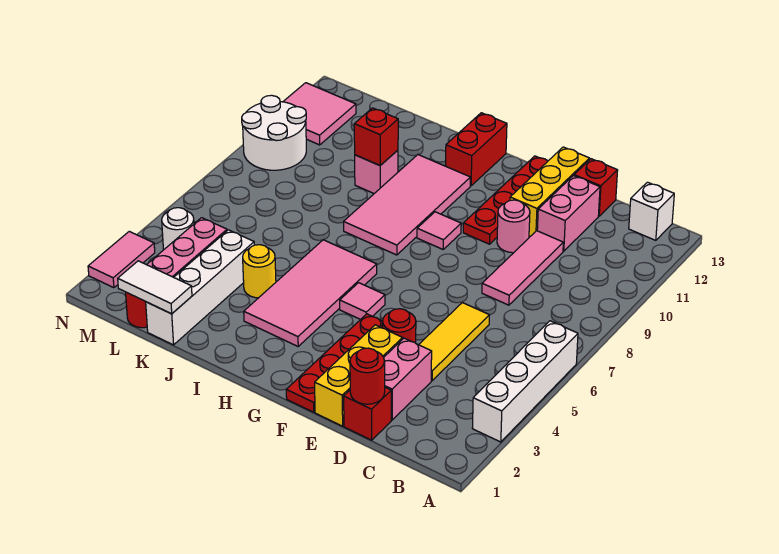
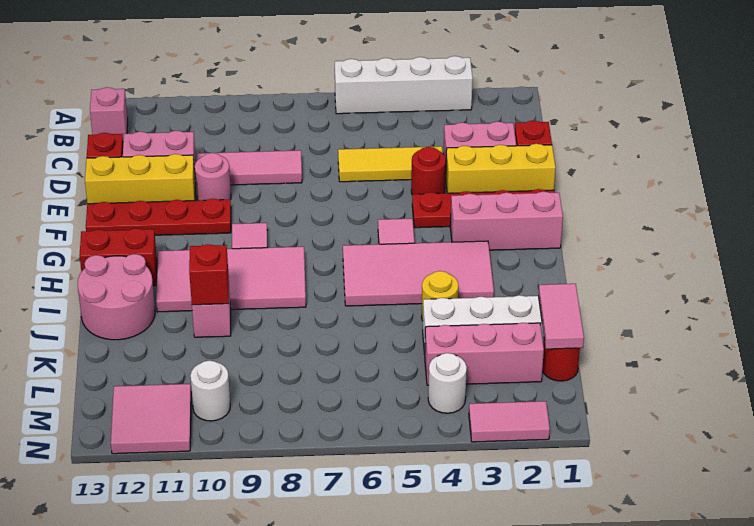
white 1x1 brick [629,182,674,240] -> pink 1x1 brick [90,87,128,142]
red 1x1 round brick [350,348,385,404] -> none
none -> pink 1x3 brick [450,192,563,250]
none -> pink 2x2 round brick [78,254,155,340]
white 1x2 tile [118,261,192,314] -> pink 1x2 tile [538,284,584,349]
white 2x2 round brick [242,95,306,170] -> white 1x1 round brick [190,361,230,421]

